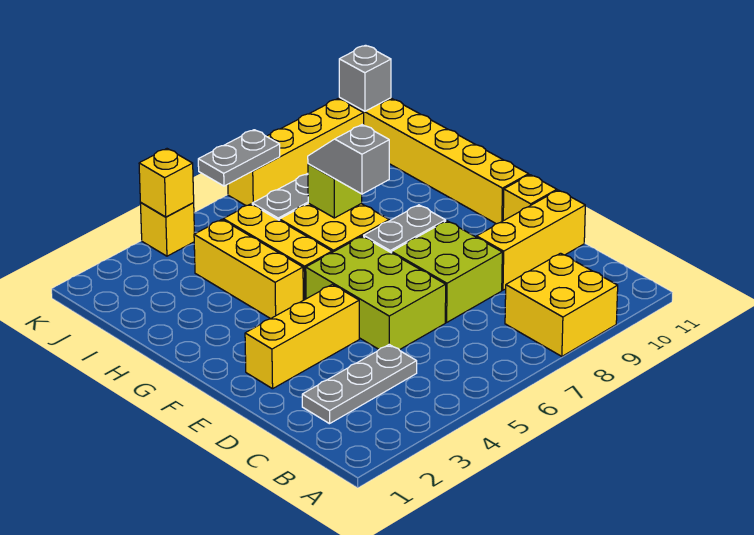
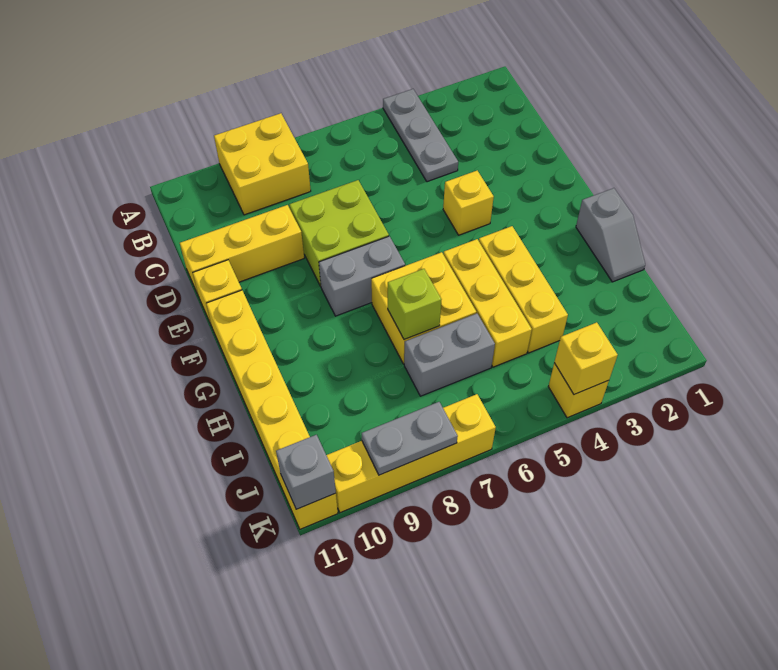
grey 1x3 plate [302,345,417,424] -> grey 1x3 plate turned to [383,89,458,182]
lime 2x3 brick [306,236,446,350] -> none
yellow 1x3 brick [245,284,359,389] -> yellow 1x1 brick [443,171,494,235]
grey 1x2 slope [308,125,389,194] -> grey 1x2 slope moved to [576,188,645,282]
grey 1x2 plate [198,130,280,186] -> grey 1x2 plate moved to [362,402,458,475]

